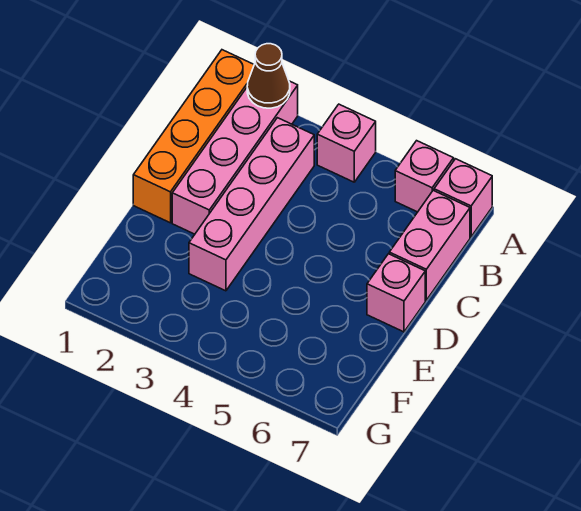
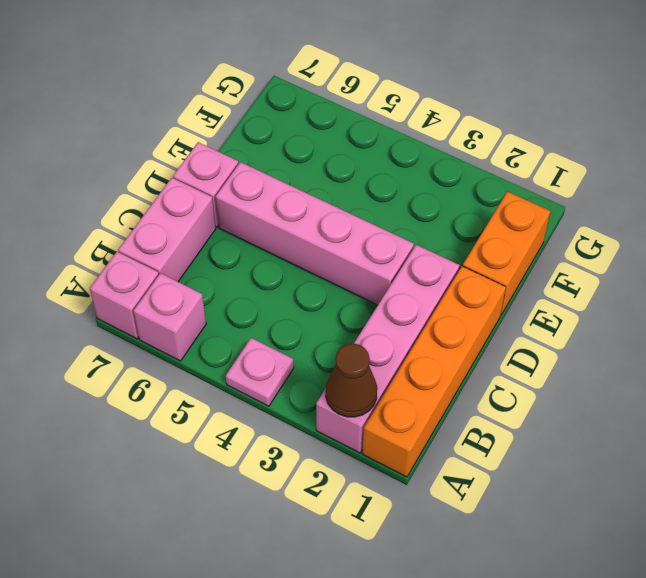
pink 1x1 brick [317,104,376,182] -> pink 1x1 plate [226,338,294,406]
pink 1x4 brick [189,118,314,291] -> pink 1x4 brick turned to [216,162,414,305]
none -> orange 1x2 brick [463,191,550,315]

